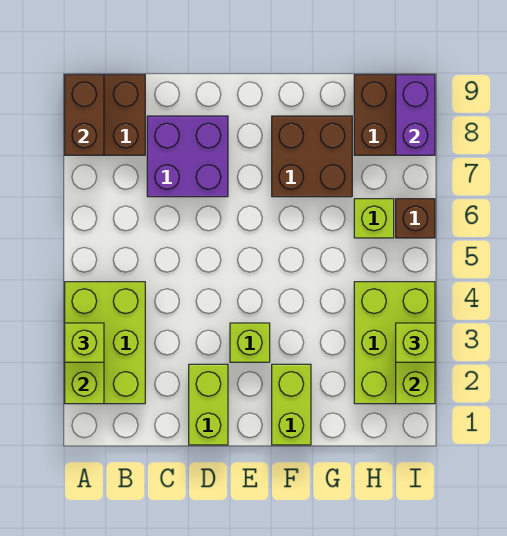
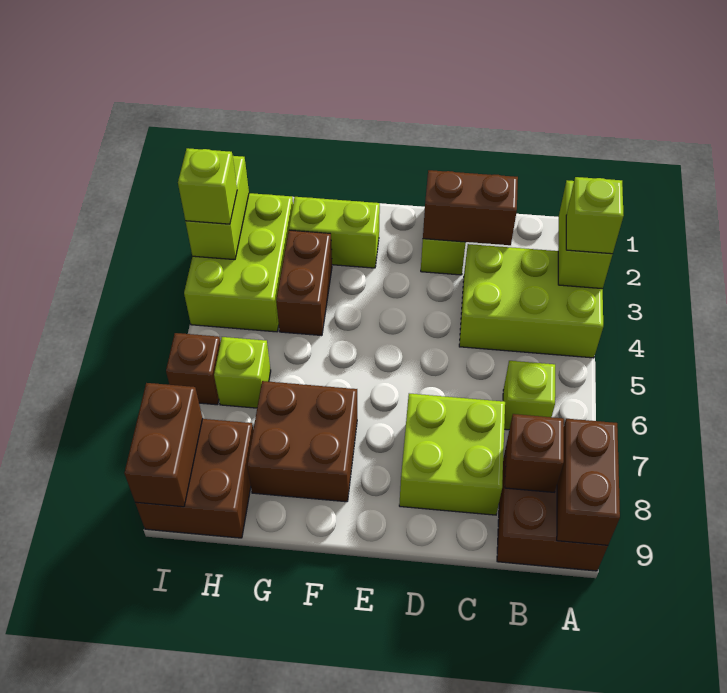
lime 2x3 brick [65,282,145,404] -> lime 2x3 brick turned to [459,244,603,358]
none -> brown 1x1 brick [505,414,564,492]
none -> brown 1x2 brick [423,170,518,245]
purple 2x2 brick [147,116,228,197] -> lime 2x2 brick [399,394,505,515]
lime 1x1 brick [230,323,270,362] -> lime 1x1 brick moved to [503,361,555,430]
lime 1x2 brick [272,364,311,445] -> lime 1x2 brick turned to [289,197,380,268]
none -> brown 1x2 brick [276,230,332,336]
purple 1x2 brick [396,75,435,155] -> brown 1x2 brick [124,383,203,507]

